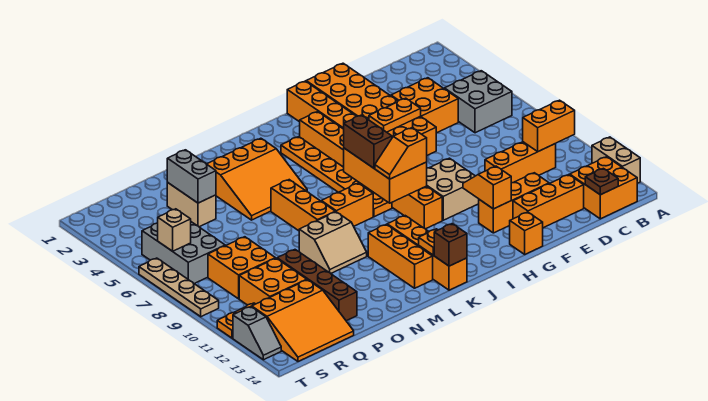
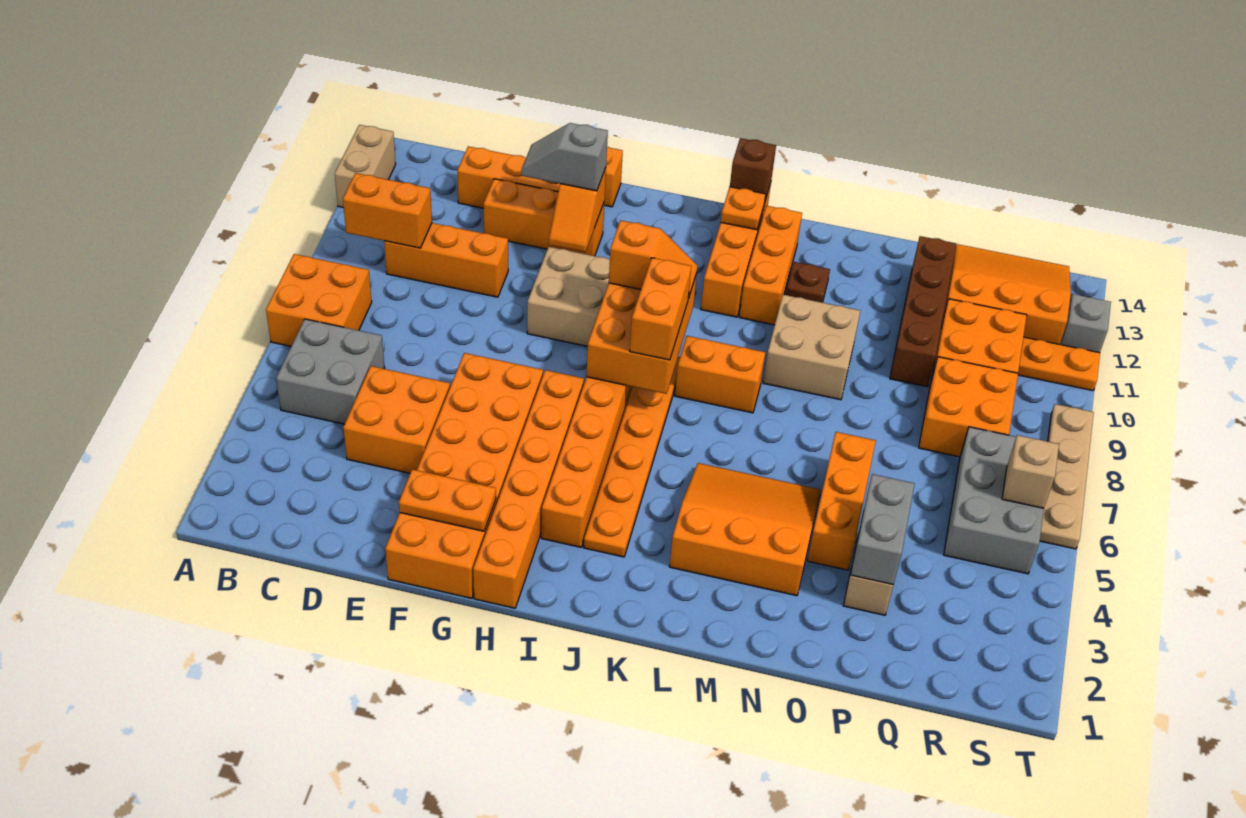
orange 2x2 brick [570,157,637,219] -> orange 2x2 brick moved to [266,254,372,346]
brown 1x1 plate [585,168,618,195] -> brown 1x1 plate moved to [786,262,830,302]
orange 1x2 plate [369,98,421,132] -> orange 1x2 plate moved to [399,469,496,531]
none -> grey 1x2 slope [521,123,608,191]
brown 1x2 brick [344,115,392,168] -> orange 1x2 brick [630,258,691,360]
orange 1x3 brick [271,180,335,231] -> orange 1x3 brick moved to [808,432,876,570]
tan 2x2 slope [299,212,367,273] -> tan 2x2 brick [763,295,860,400]

